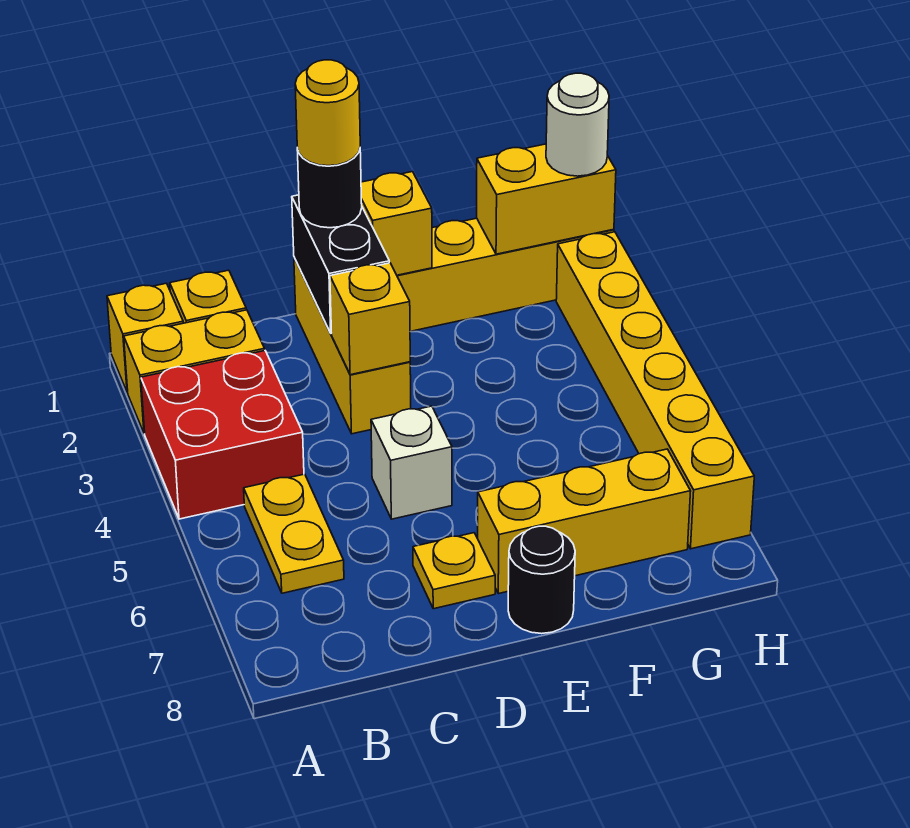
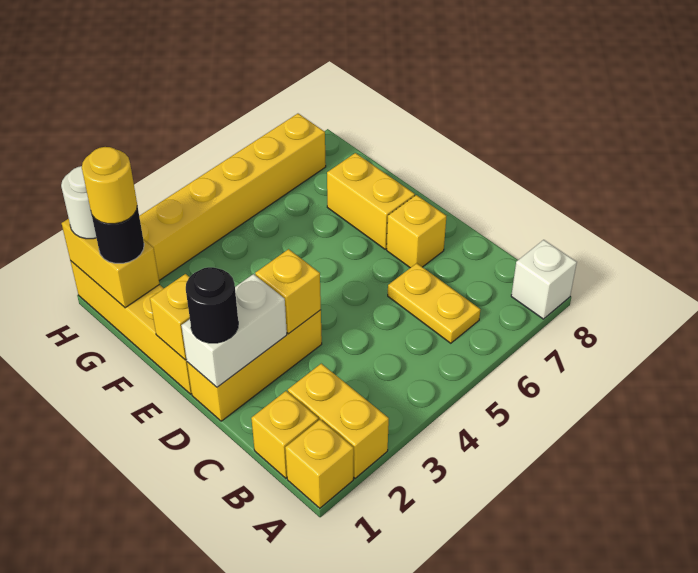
red 2x2 brick [141,351,304,519] -> none
yellow 1x2 plate [244,474,344,593] -> yellow 1x2 plate turned to [388,263,480,343]
black 1x2 brick [292,195,389,333] -> white 1x2 brick [181,274,287,387]
yellow 1x1 round brick [295,60,360,166] -> yellow 1x1 round brick moved to [82,147,137,224]
white 1x1 brick [371,406,452,519] -> white 1x1 brick moved to [511,240,577,319]
yellow 1x1 plate [413,533,495,609] -> yellow 1x1 brick [387,195,446,268]
yellow 1x3 brick [478,449,691,594] -> yellow 1x2 brick [327,153,415,249]
black 1x1 round brick [508,526,575,634] -> black 1x1 round brick moved to [92,206,144,263]

